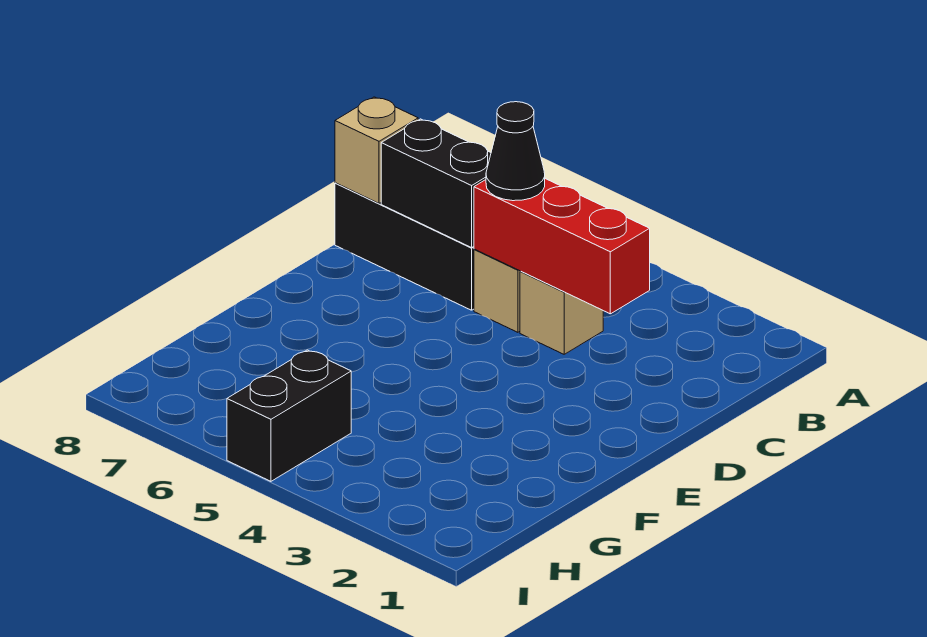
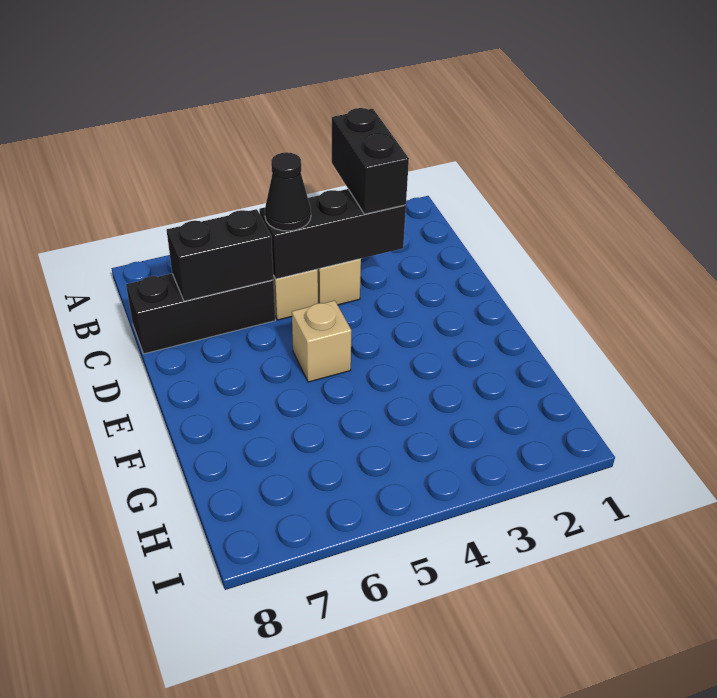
red 1x3 brick [474,179,650,314] -> black 1x3 brick [259,189,406,279]
tan 1x1 brick [335,97,418,203] -> tan 1x1 brick moved to [292,300,352,382]
black 1x2 brick [227,350,351,481] -> black 1x2 brick moved to [332,108,409,214]

